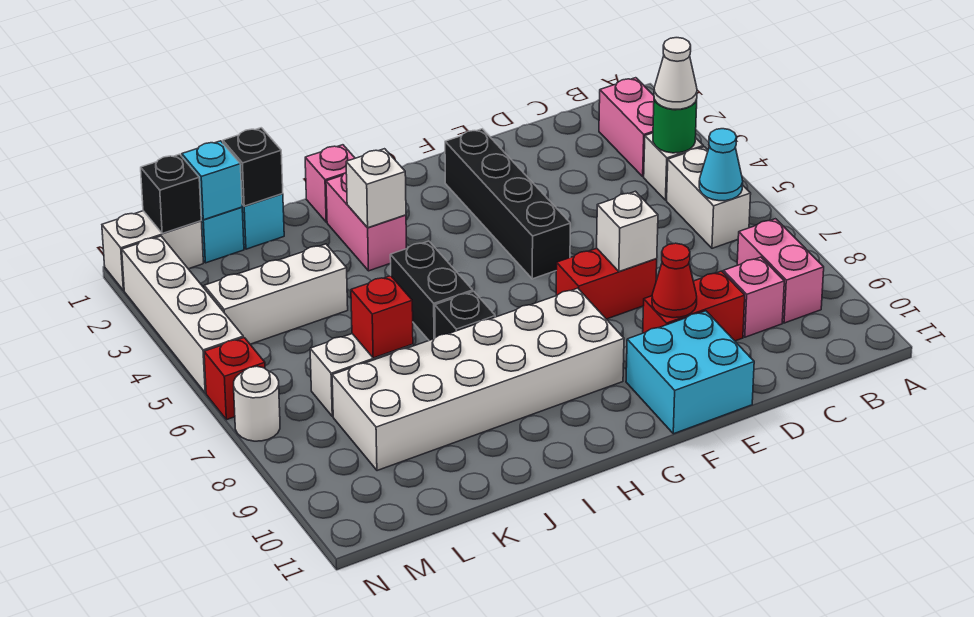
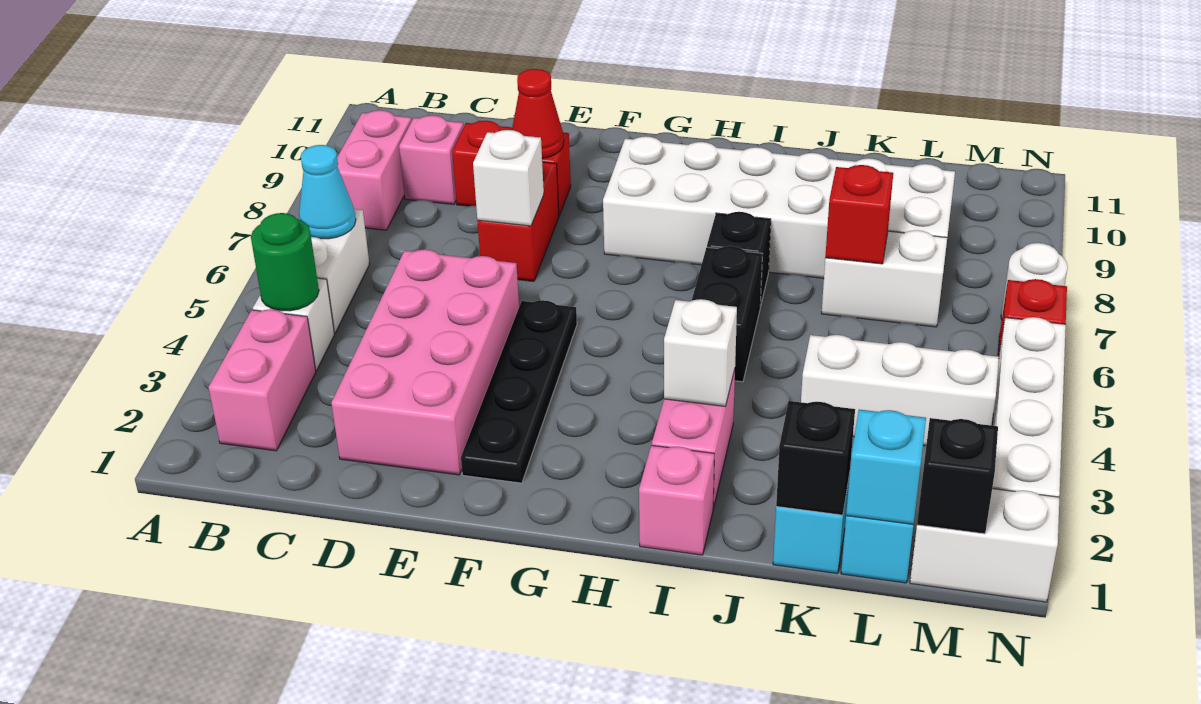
white 1x1 cone [654,38,697,109] -> none
none -> pink 2x4 brick [331,249,519,475]
red 1x2 brick [556,248,657,319] -> red 1x2 brick turned to [477,162,559,281]
cyan 2x2 brick [626,311,754,434] -> none
black 1x4 brick [445,129,570,279] -> black 1x4 plate [461,300,577,483]

